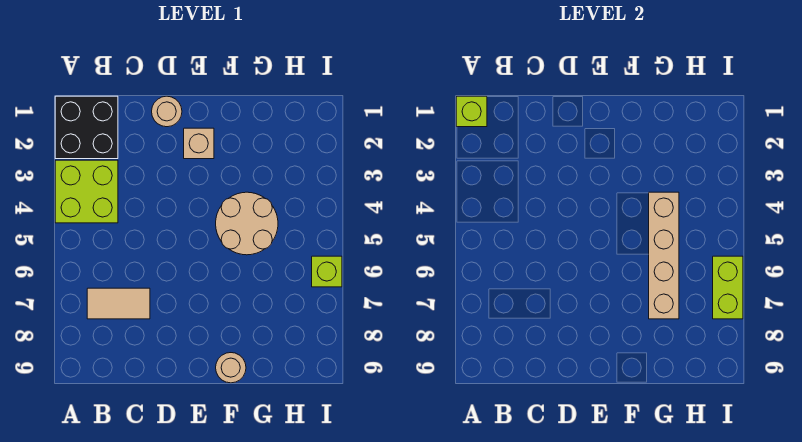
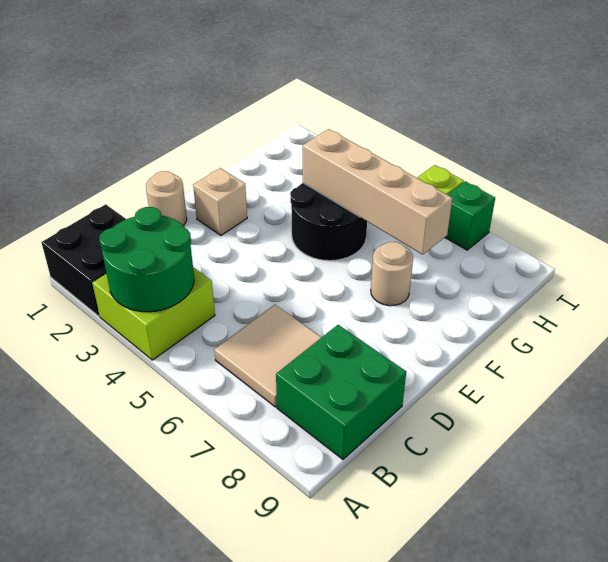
lime 1x1 brick [456,96,487,127] -> none
none -> green 2x2 round brick [99,207,194,312]
tan 1x2 tile [87,288,150,319] -> tan 2x2 tile [214,305,322,407]
none -> green 2x2 brick [276,325,406,459]
tan 2x2 round brick [216,192,278,255] -> black 2x2 round brick [290,183,367,261]
tan 1x1 round brick [216,353,246,383] -> tan 1x1 round brick moved to [371,242,413,306]
lime 1x2 brick [713,256,743,319] -> none
none -> green 1x1 brick [445,181,495,250]

